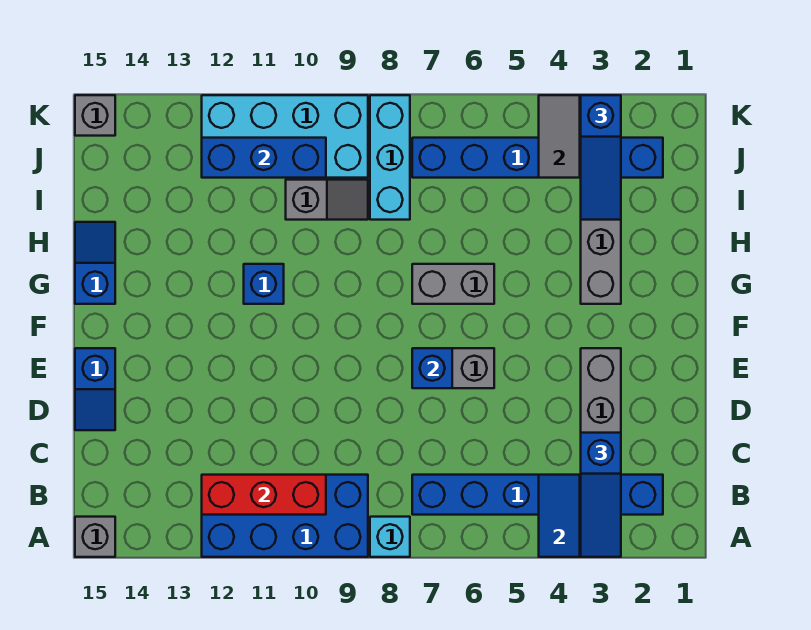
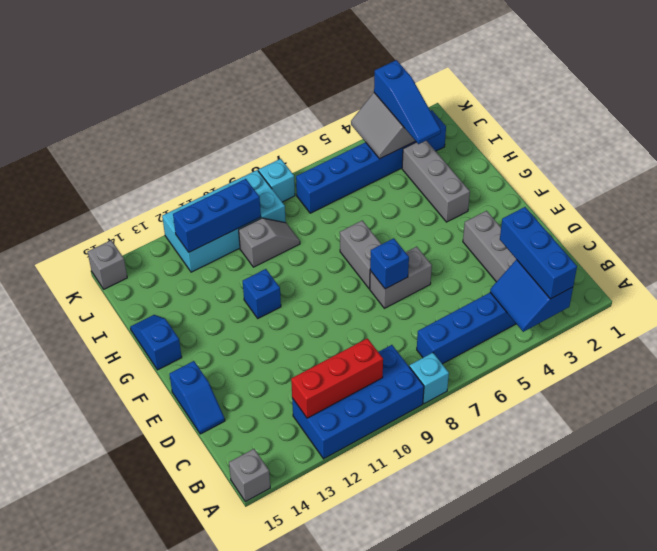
blue 1x3 slope [581,433,621,557] -> blue 1x3 brick [500,207,577,299]
grey 1x2 brick [412,264,494,304] -> grey 1x2 brick turned to [340,221,381,289]
cyan 1x3 brick [370,95,410,220] -> cyan 1x1 brick [259,159,295,202]

